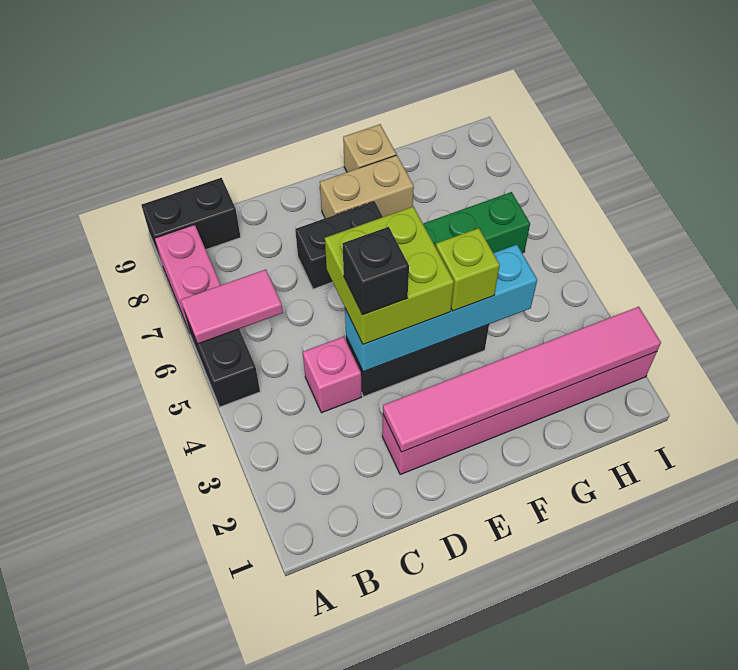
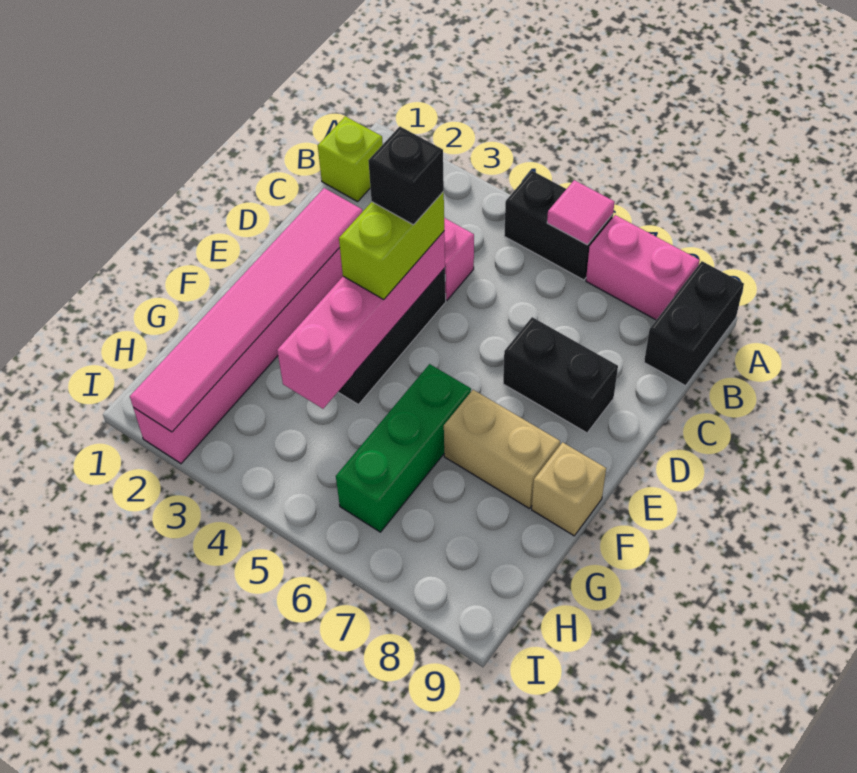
pink 1x2 tile [181,269,283,344] -> pink 1x1 tile [547,180,614,245]
cyan 1x4 brick [345,245,537,372] -> pink 1x4 brick [277,232,445,409]
lime 2x2 brick [325,207,454,344] -> lime 1x2 brick [339,192,444,299]
black 1x2 brick [295,201,383,289] -> black 1x2 brick turned to [503,317,618,433]
tan 1x2 brick [320,155,414,218] -> tan 1x2 brick turned to [444,390,560,509]
lime 1x1 brick [436,228,500,311] -> lime 1x1 brick moved to [318,116,383,202]

